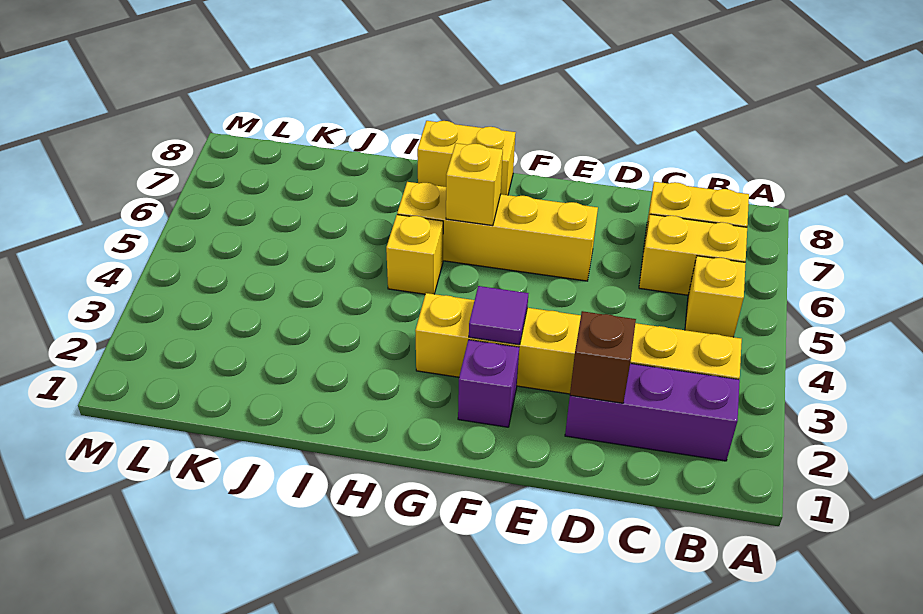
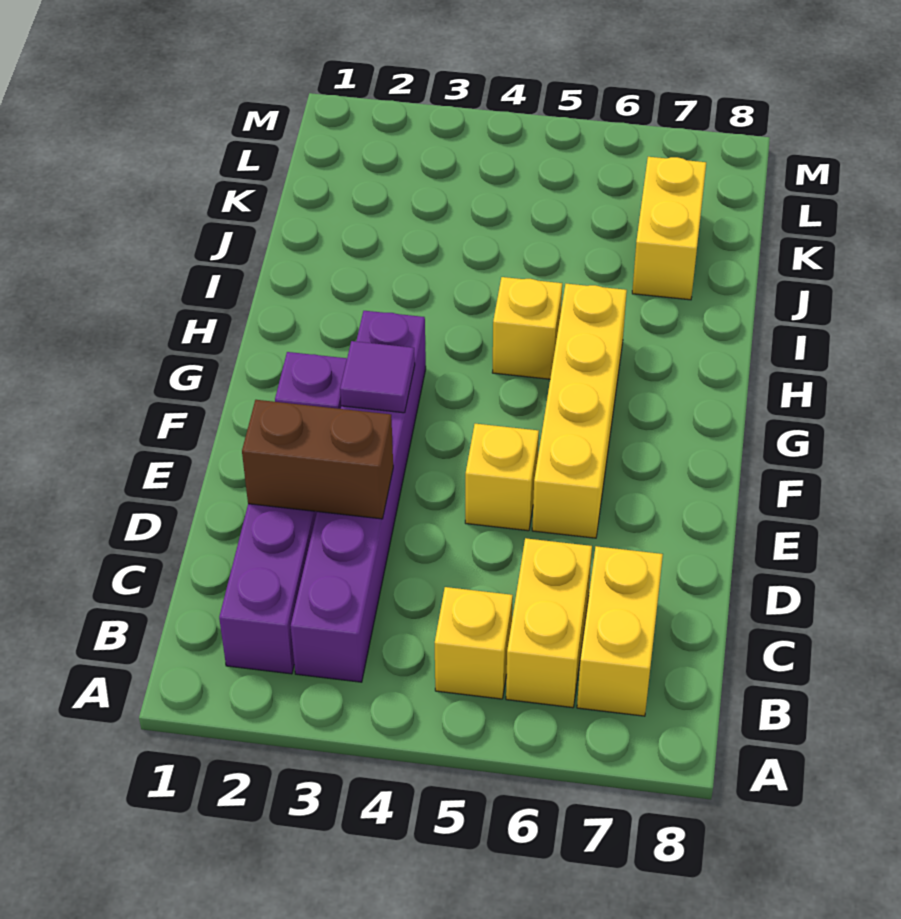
yellow 1x6 brick [415,293,742,394] -> purple 1x6 brick [291,311,426,682]
brown 1x1 brick [570,311,636,403] -> brown 1x2 brick [242,400,393,519]
yellow 1x1 brick [446,143,503,226] -> yellow 1x1 brick moved to [465,424,539,531]
yellow 1x2 brick [417,121,516,195] -> yellow 1x2 brick moved to [632,157,706,300]

